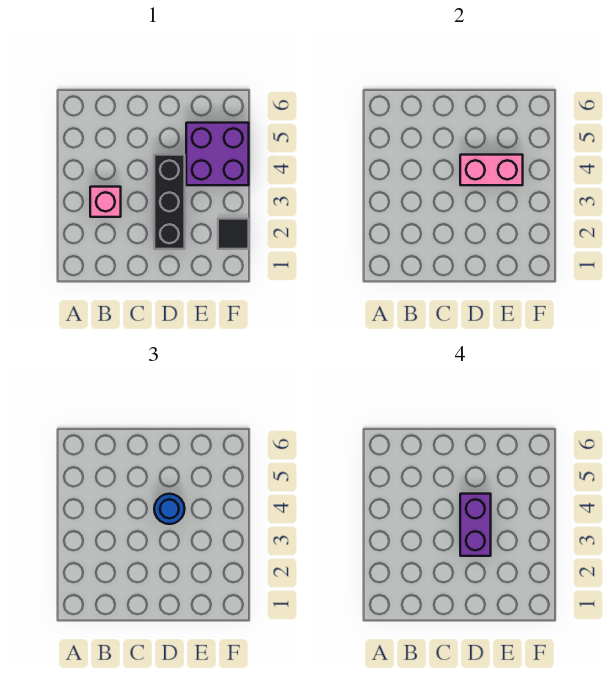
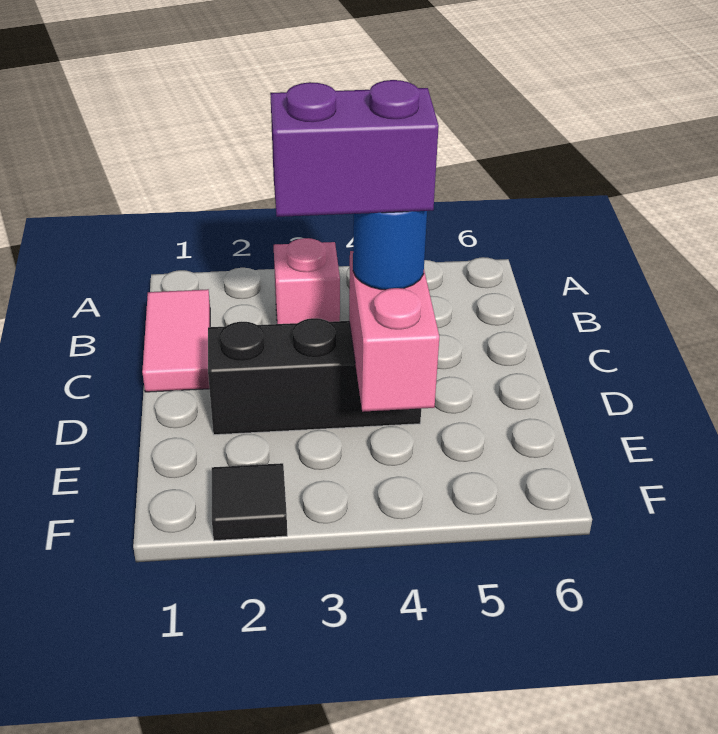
none -> pink 1x2 tile [142,289,210,392]
purple 2x2 brick [186,123,249,185] -> none

